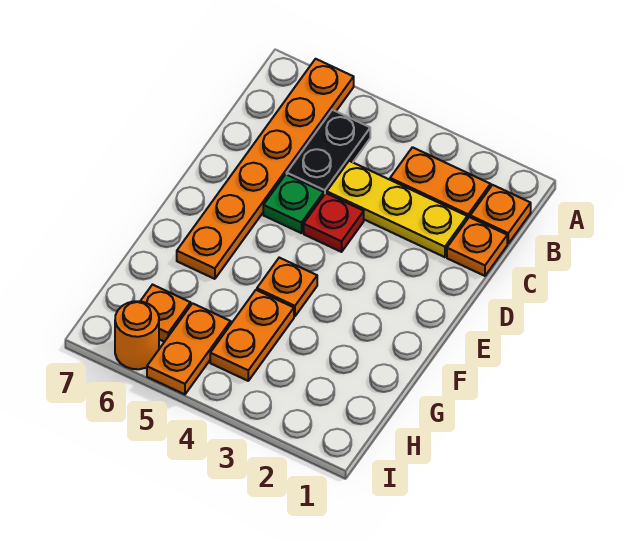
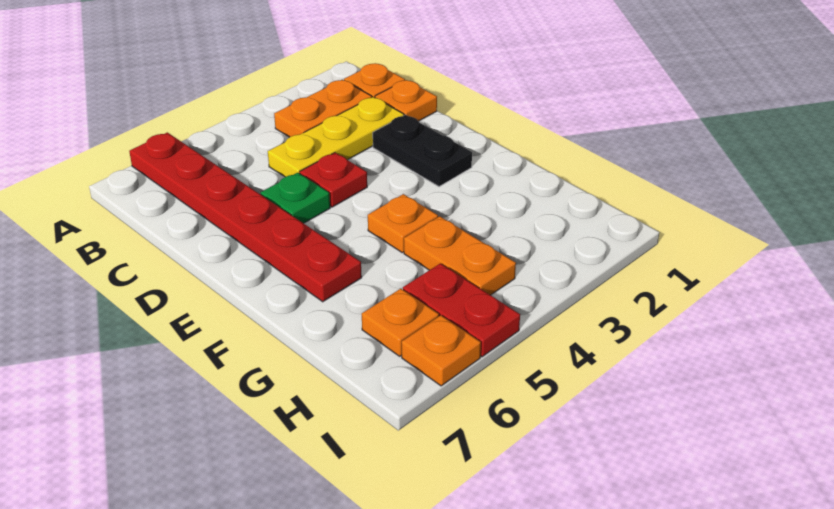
orange 1x6 plate [177,59,354,279] -> red 1x6 plate [129,132,362,302]
black 1x2 plate [287,110,370,195] -> black 1x2 plate moved to [373,115,472,187]
orange 1x2 plate [147,303,231,394] -> red 1x2 plate [403,263,520,357]
orange 1x1 round brick [115,301,159,369] -> orange 1x1 plate [402,315,481,386]

